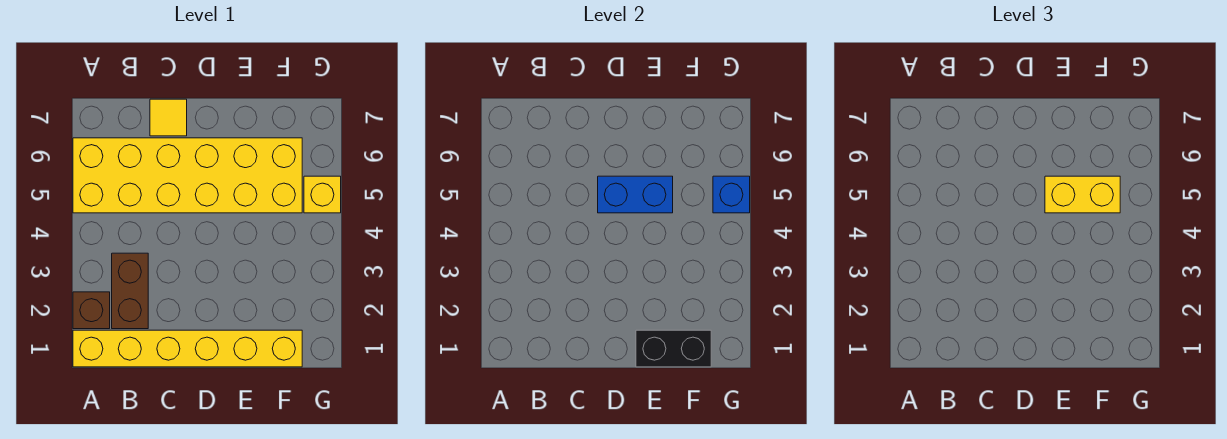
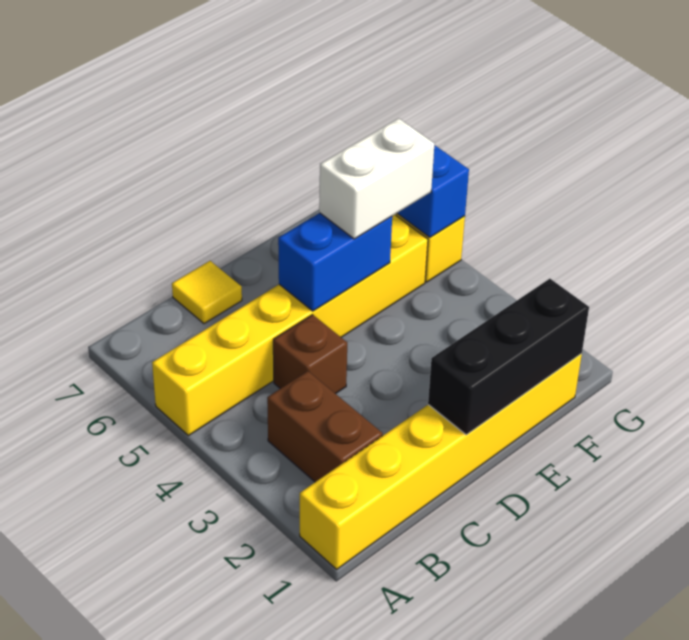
brown 1x1 brick [73,292,110,329] -> brown 1x1 brick moved to [273,315,347,394]
yellow 2x6 brick [73,138,302,213] -> yellow 1x6 brick [152,215,428,436]
black 1x2 brick [636,330,711,367] -> black 1x3 brick [428,279,589,435]
yellow 1x2 brick [1045,176,1120,213] -> white 1x2 brick [319,118,434,239]

